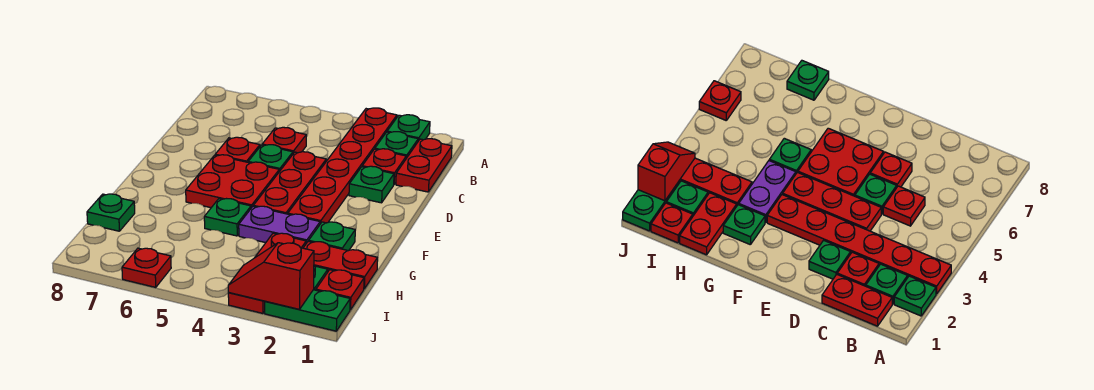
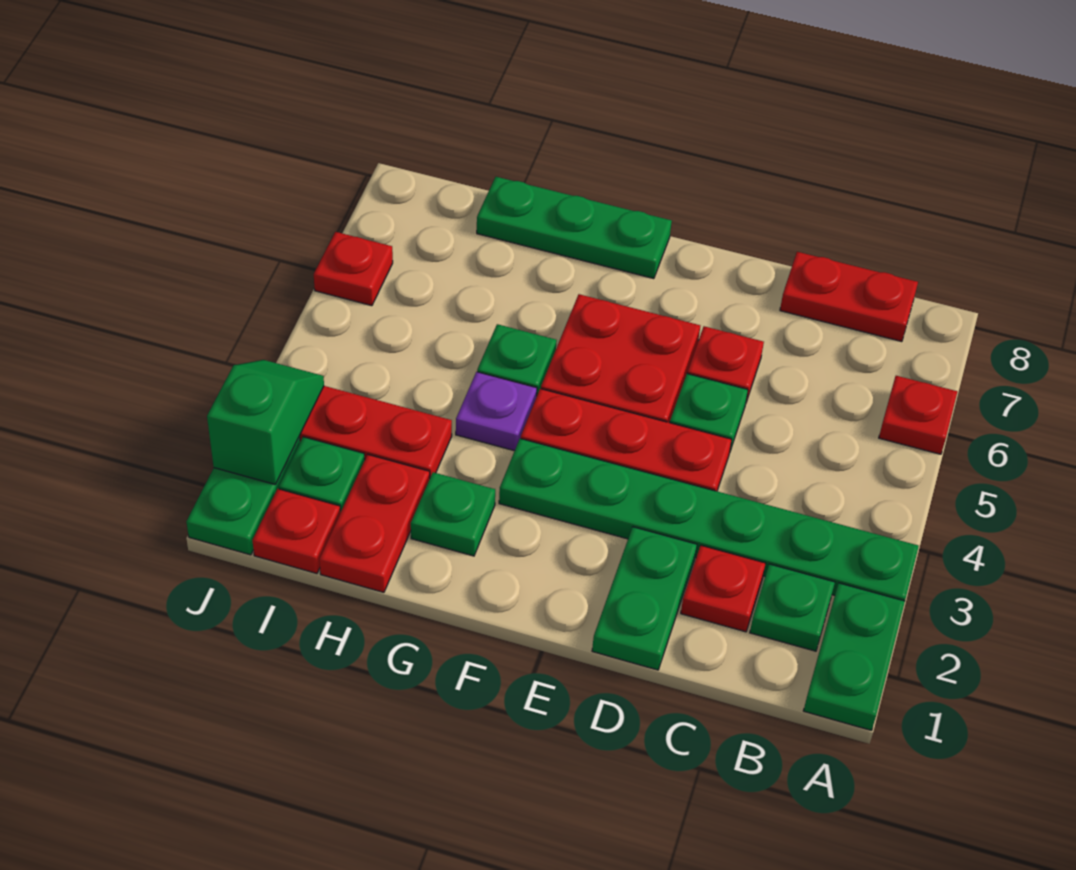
green 1x1 plate [387,115,430,141] -> green 1x2 plate [803,583,905,730]
red 1x6 plate [288,108,397,224] -> green 1x6 plate [499,438,919,601]
red 1x2 plate [396,139,452,192] -> red 1x2 plate moved to [780,252,918,342]
red 1x1 plate [262,127,306,153] -> red 1x1 plate moved to [879,376,957,454]
green 1x1 plate [349,166,394,203] -> green 1x2 plate [592,527,697,670]
purple 1x2 plate [239,206,320,243] -> purple 1x1 plate [456,372,537,451]
green 1x1 plate [87,194,135,231] -> green 1x3 plate [477,177,672,279]
red 1x2 slope [228,243,314,309] -> green 1x2 slope [207,360,324,484]

